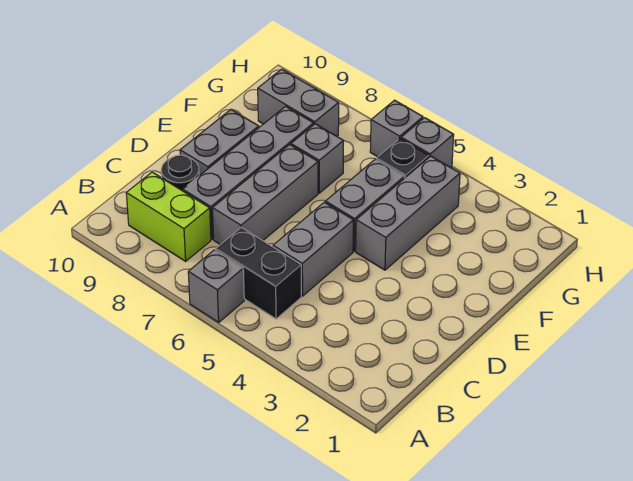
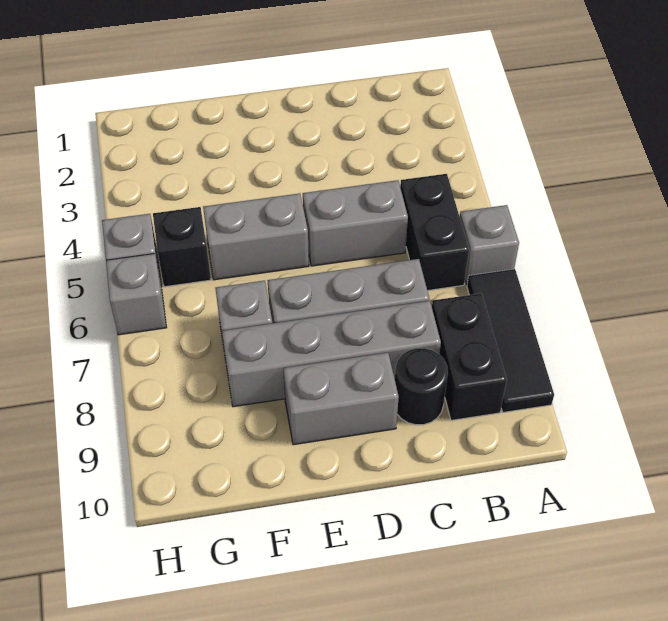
none -> black 1x3 tile [467,269,554,412]
lime 1x2 brick [126,172,211,261] -> black 1x2 brick [432,293,507,420]
grey 1x3 brick [356,156,460,270] -> none
grey 1x2 brick [258,69,339,136] -> none

